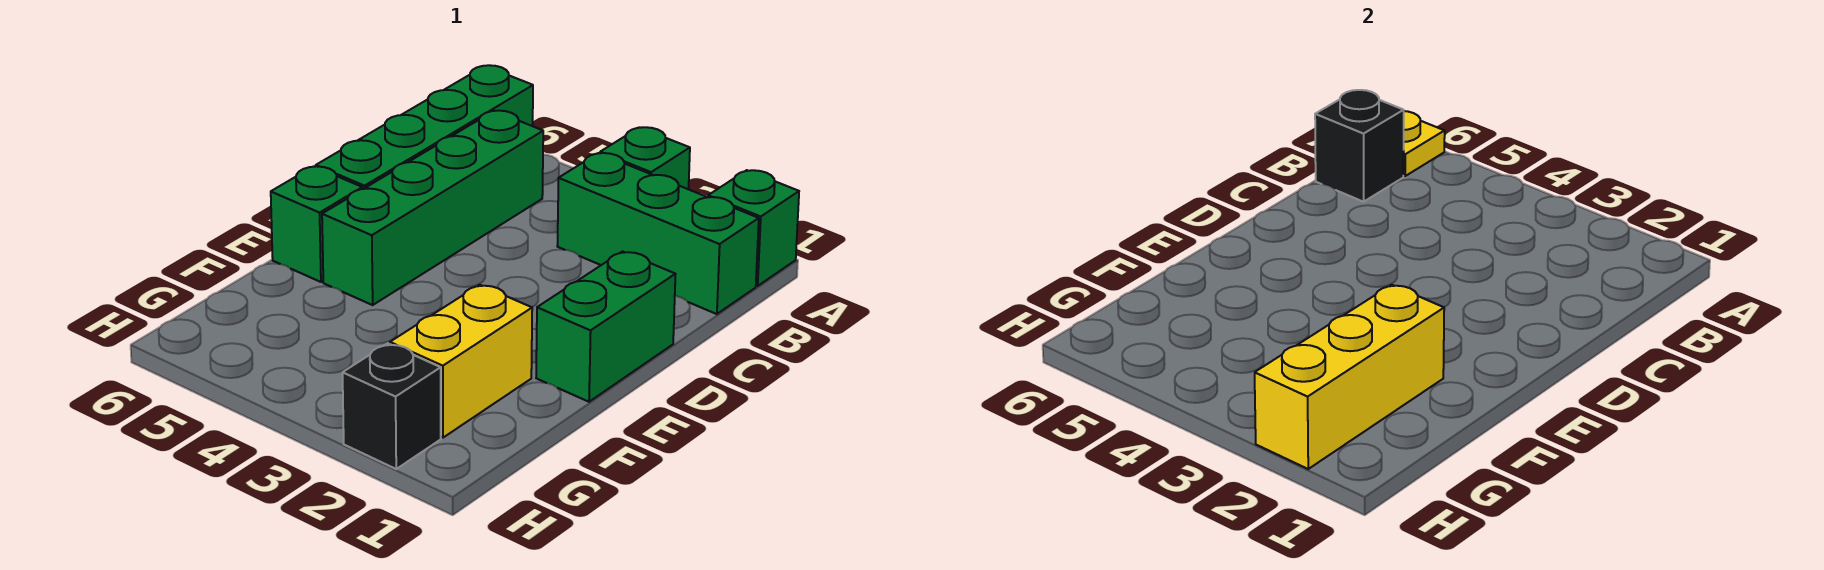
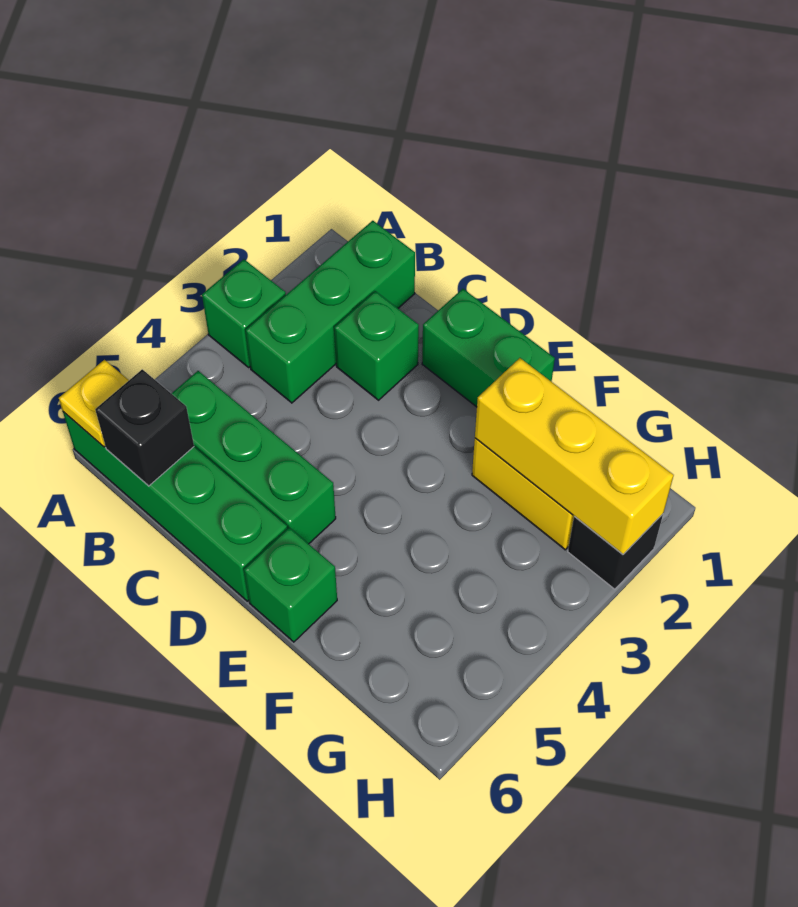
green 1x1 brick [708,170,799,286] -> green 1x1 brick moved to [334,291,419,400]
green 1x4 brick [322,111,543,305] -> green 1x3 brick [171,371,336,544]

